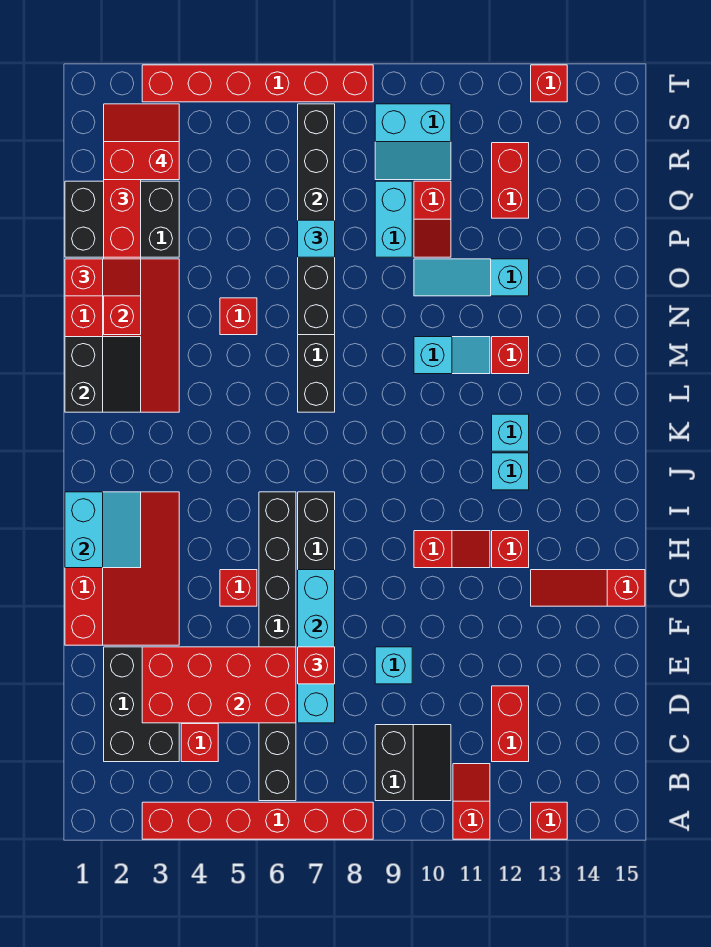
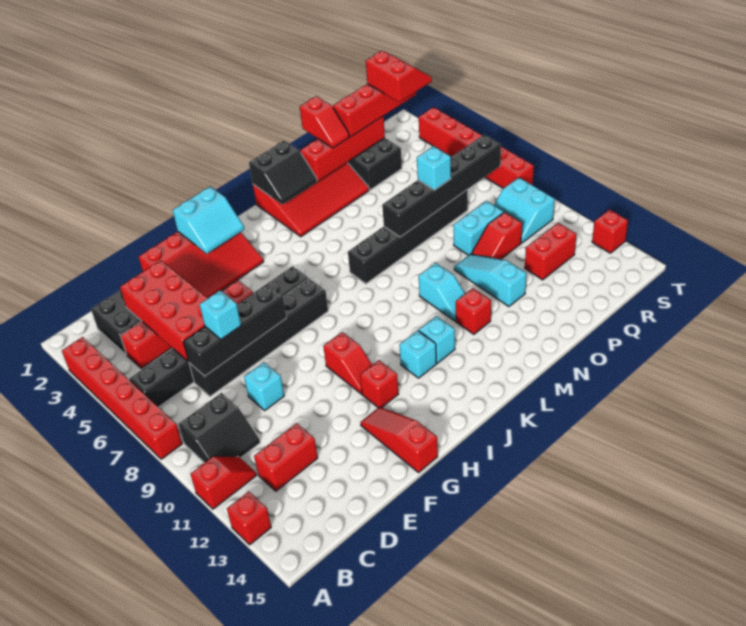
cyan 1x4 brick [298,570,335,723] -> black 1x4 brick [183,284,286,376]
red 1x1 brick [298,647,335,684] -> cyan 1x1 brick [200,290,241,339]
red 1x1 brick [220,298,257,335] -> none

